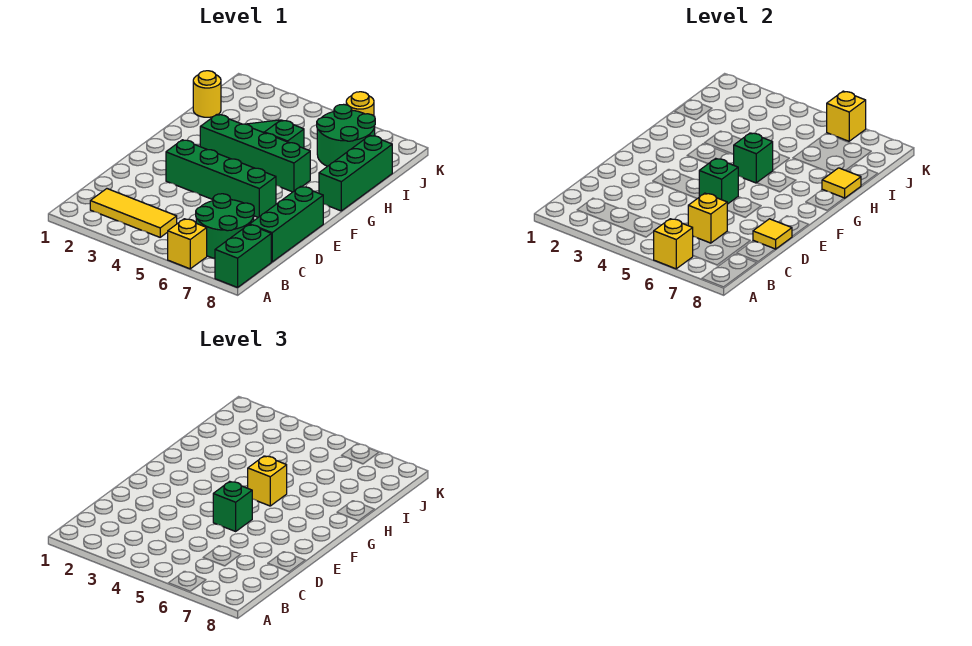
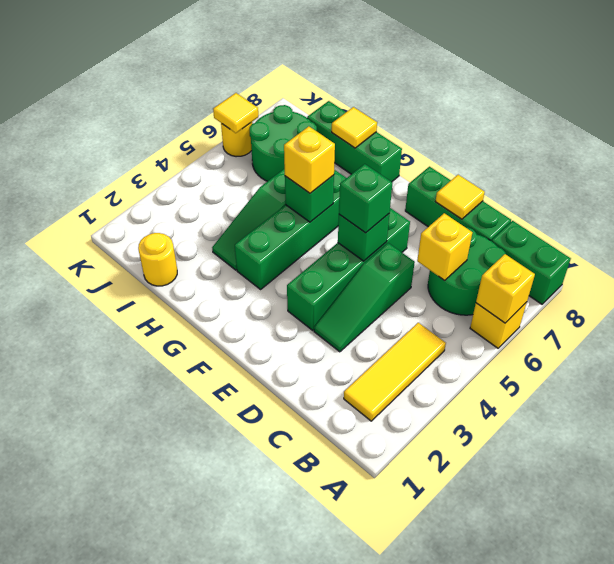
none -> green 1x3 slope [314,243,415,352]
yellow 1x1 brick [827,91,866,141] -> yellow 1x1 tile [213,93,258,133]

